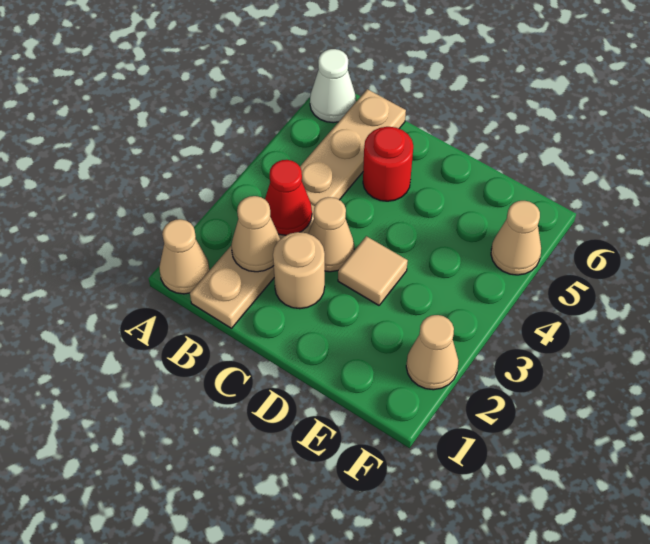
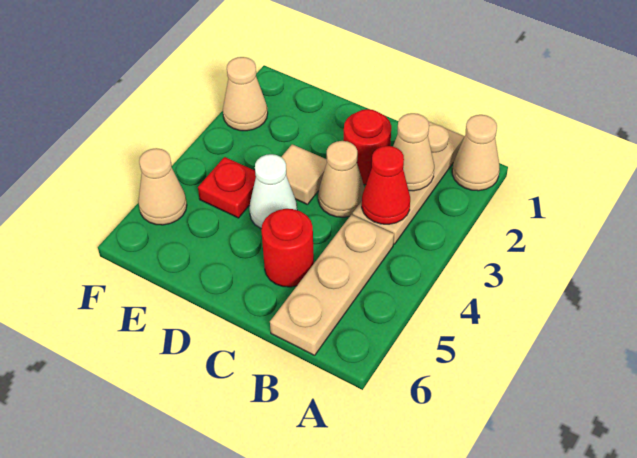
white 1x1 cone [310,49,356,123] -> white 1x1 cone moved to [249,154,297,229]
tan 1x1 round brick [273,232,325,309] -> red 1x1 round brick [344,109,391,185]
none -> red 1x1 plate [198,157,256,218]

